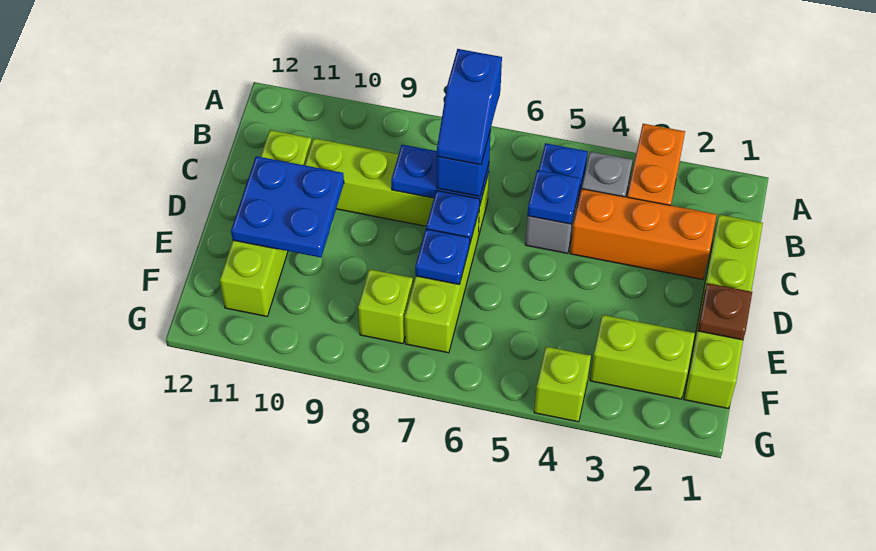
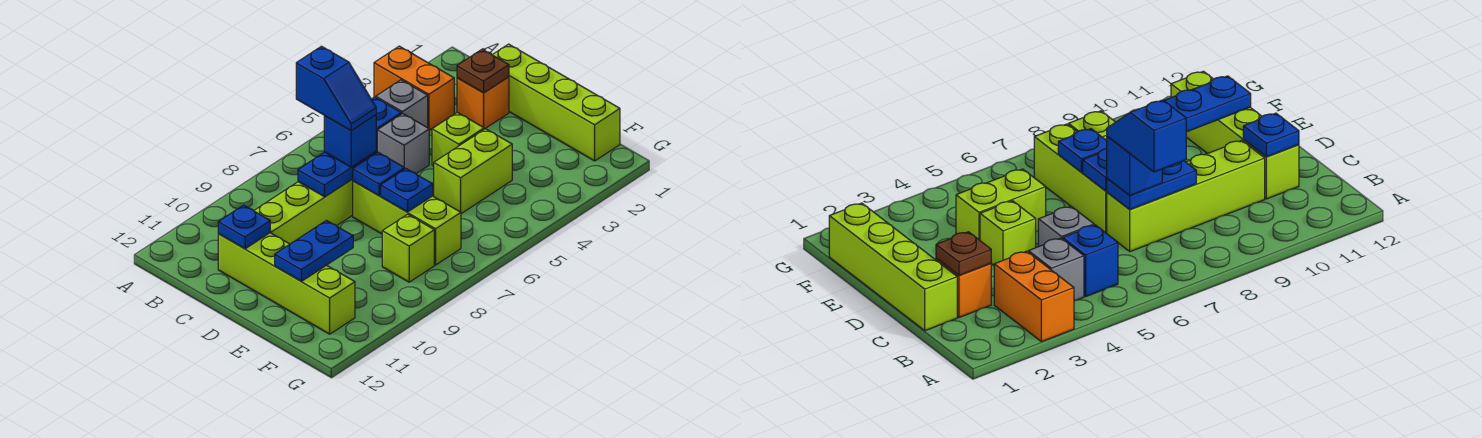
orange 1x3 brick [570,189,717,279] -> orange 1x1 brick [457,77,509,129]
blue 1x1 plate [528,170,580,224] -> blue 1x1 plate moved to [218,205,270,249]
blue 2x2 plate [231,156,344,257] -> blue 1x2 plate [275,221,353,281]
brown 1x1 plate [698,283,752,340] -> brown 1x1 plate moved to [457,49,509,93]
lime 1x2 brick [590,315,695,399] -> lime 1x2 brick moved to [434,129,512,214]
lime 1x1 brick [534,347,591,422] -> lime 1x1 brick moved to [432,112,484,166]

